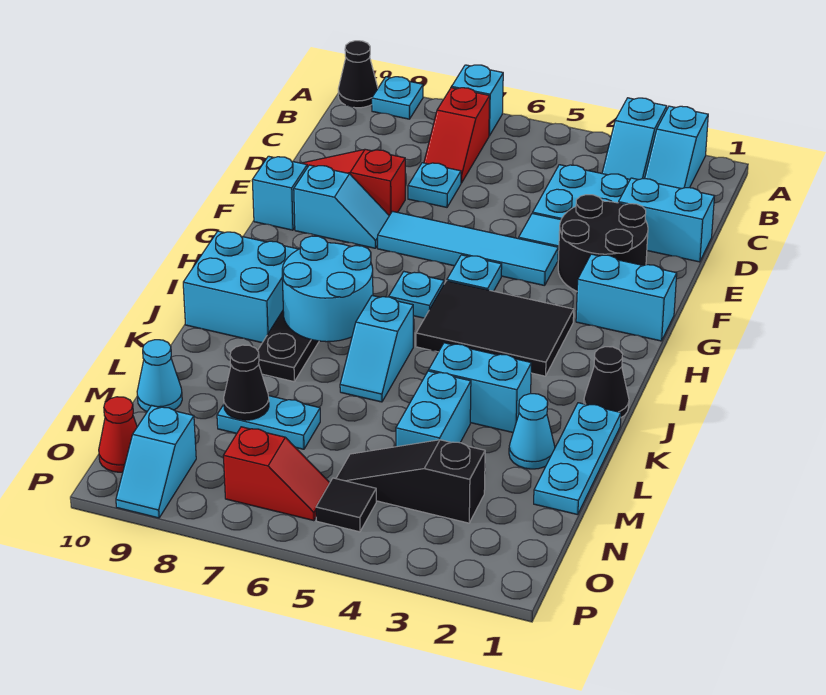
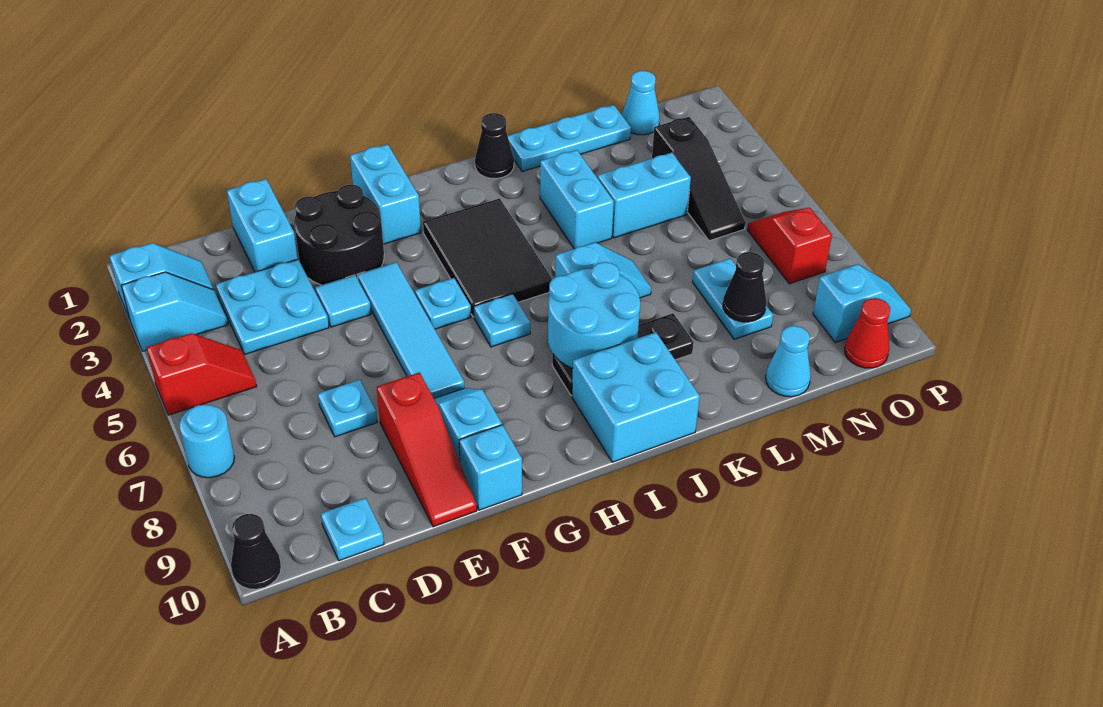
cyan 1x1 brick [452,65,503,136] -> cyan 1x1 round brick [179,405,235,478]
cyan 1x1 plate [372,77,423,119] -> cyan 1x1 plate moved to [321,498,384,561]
red 1x2 slope [424,88,490,183] -> red 1x2 slope moved to [146,333,257,415]
cyan 1x1 cone [509,394,555,469] -> cyan 1x1 cone moved to [622,71,660,135]
black 1x1 tile [316,478,376,532] -> none

